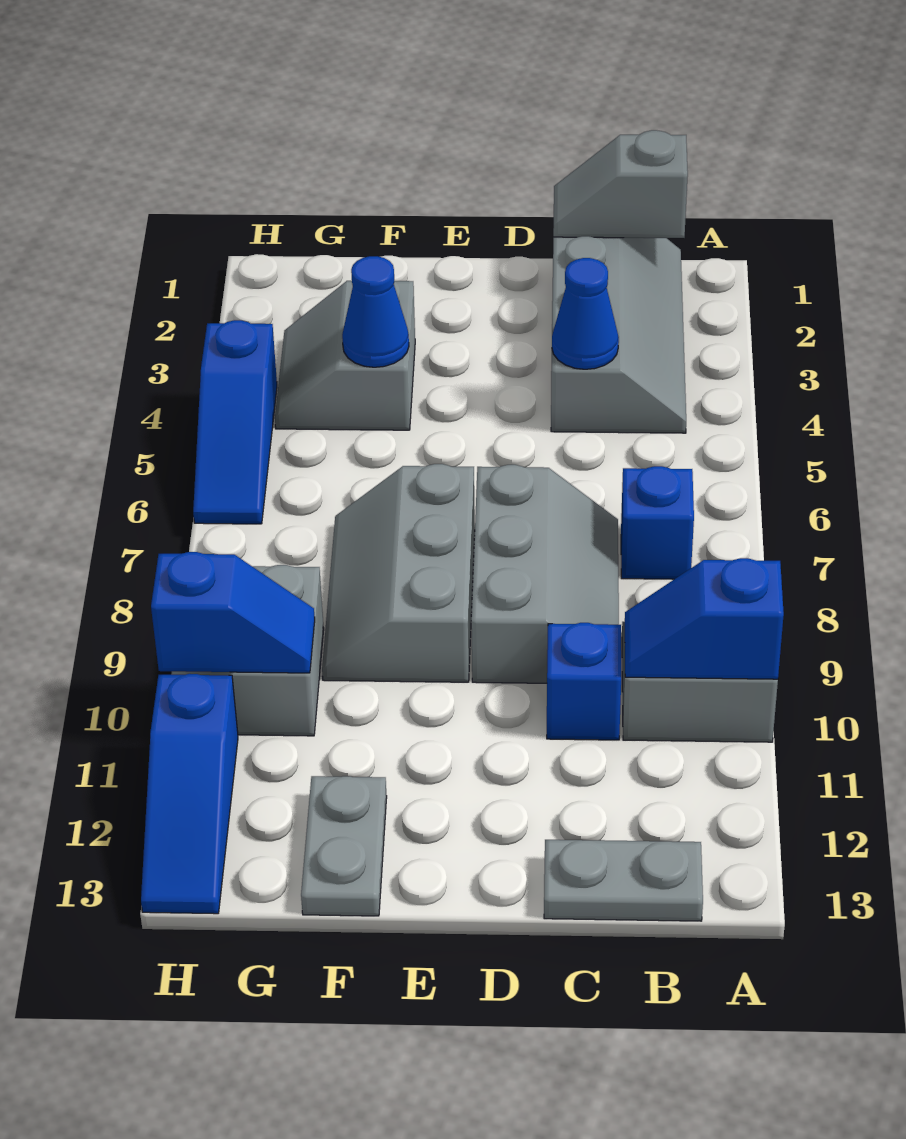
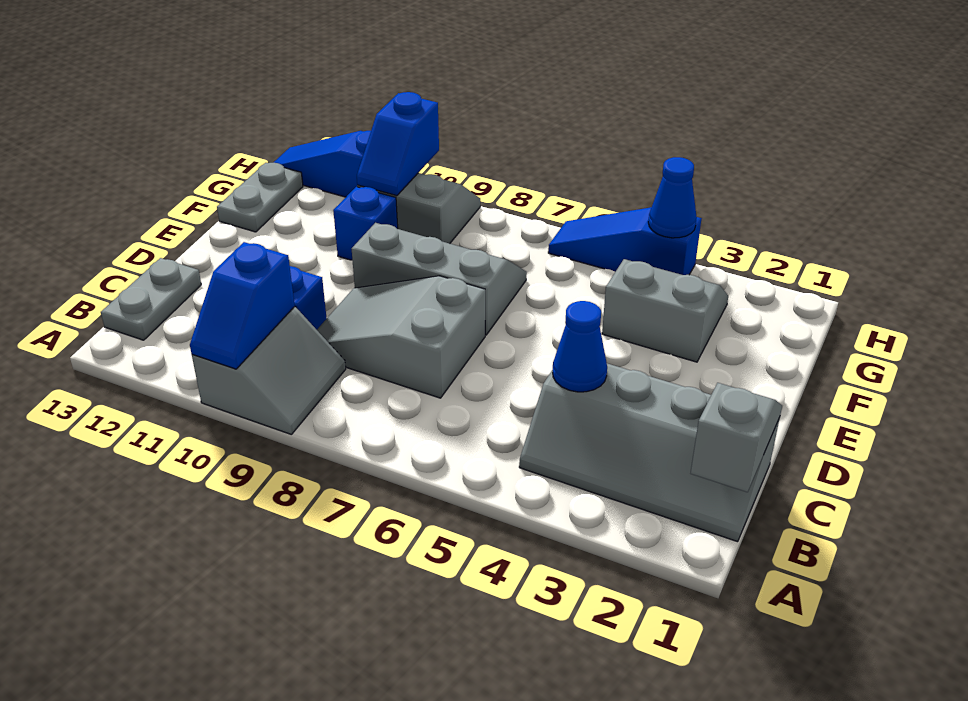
blue 1x2 slope [625,558,784,679] -> blue 1x2 slope turned to [190,242,295,369]
blue 1x1 brick [621,466,694,579] -> blue 1x1 brick moved to [333,187,398,260]
grey 2x3 slope [471,465,619,683] -> grey 2x3 slope turned to [317,276,485,398]
blue 1x1 cone [342,256,409,367] -> blue 1x1 cone moved to [648,157,697,238]
grey 1x2 plate [301,776,387,916] -> grey 1x2 plate turned to [217,163,303,232]

